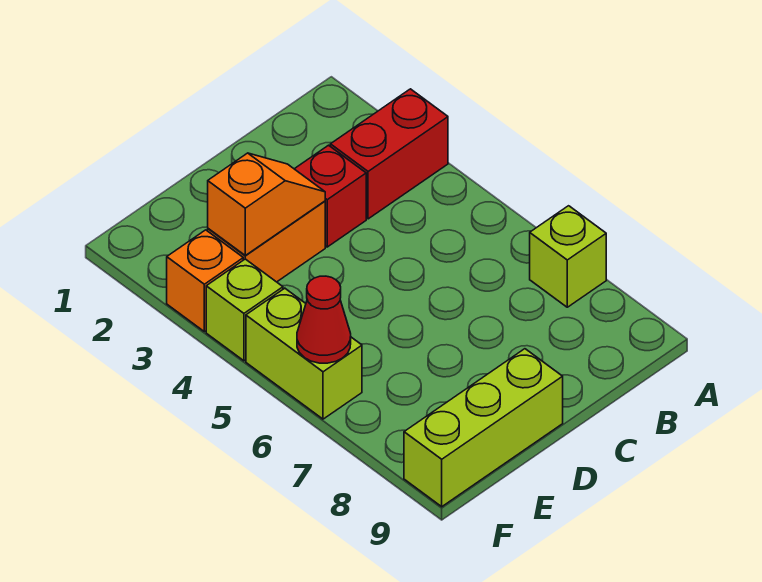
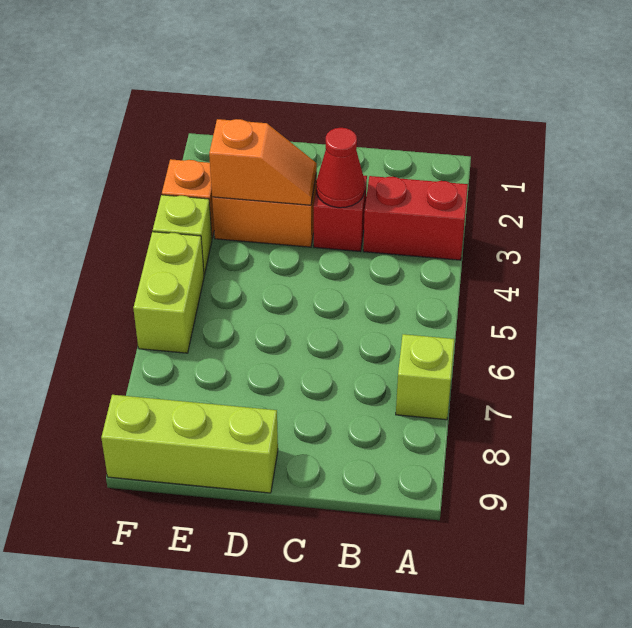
red 1x1 cone [297,276,351,363] -> red 1x1 cone moved to [316,128,365,208]

